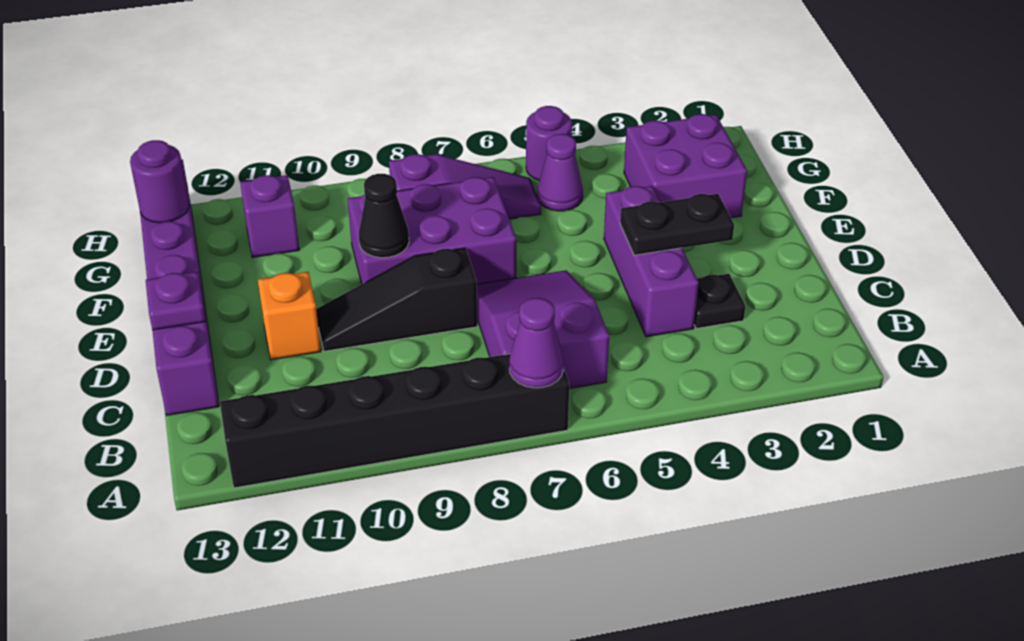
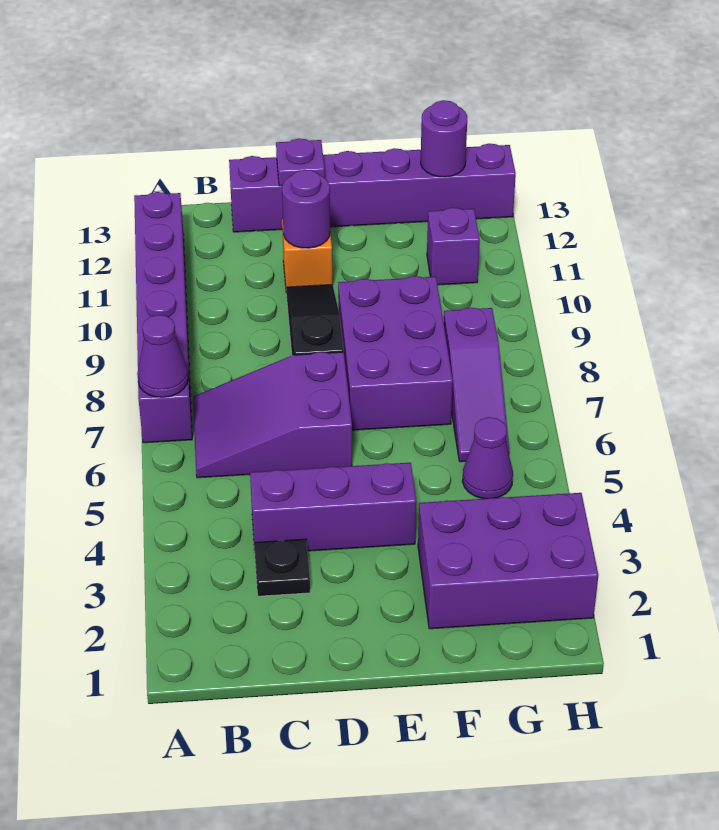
black 1x6 brick [220,354,569,488] -> purple 1x6 brick [134,192,192,443]
purple 2x3 slope [476,270,609,389] -> purple 2x3 slope turned to [193,352,352,478]
black 1x2 plate [620,194,734,255] -> none
black 1x1 cone [359,174,409,258] -> none
purple 2x2 brick [624,114,747,218] -> purple 2x3 brick [418,493,598,629]
purple 1x1 round brick [526,106,572,180] -> purple 1x1 round brick moved to [282,170,330,248]

